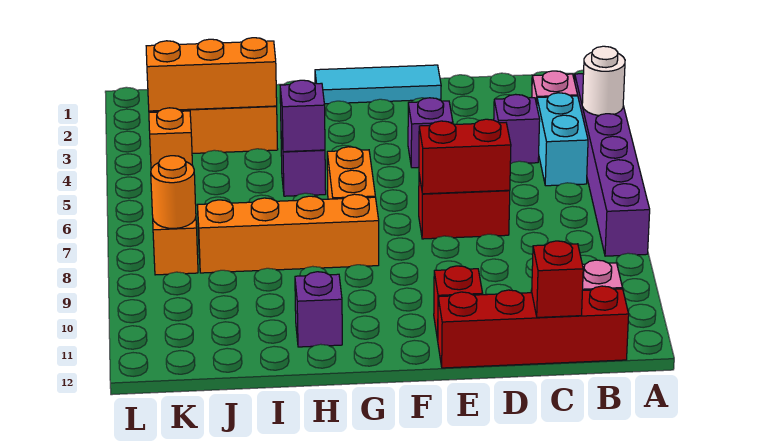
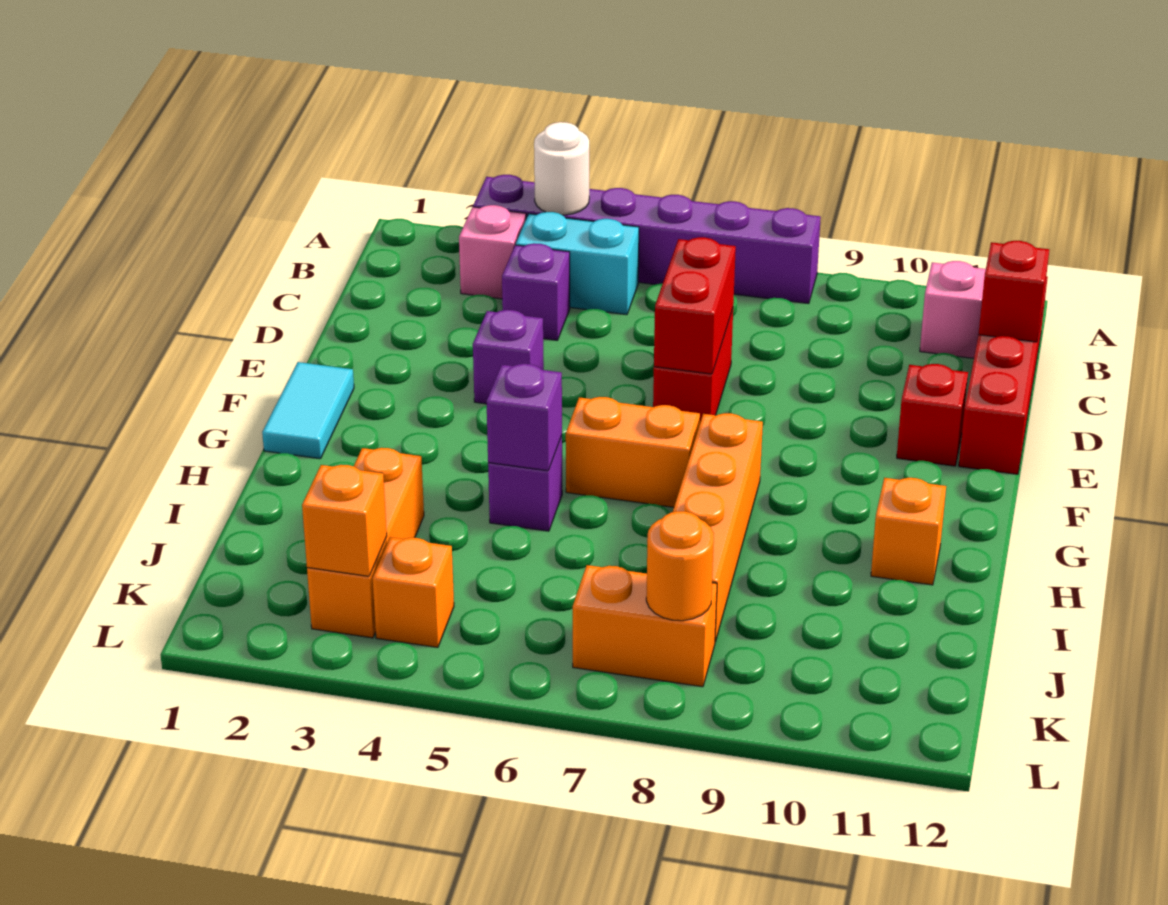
cyan 1x3 tile [315,65,441,104] -> cyan 1x2 tile [262,362,354,459]
purple 1x1 brick [295,272,342,347] -> orange 1x1 brick [871,478,946,585]
orange 1x3 brick [146,38,277,111] -> orange 1x1 brick [302,465,387,576]

